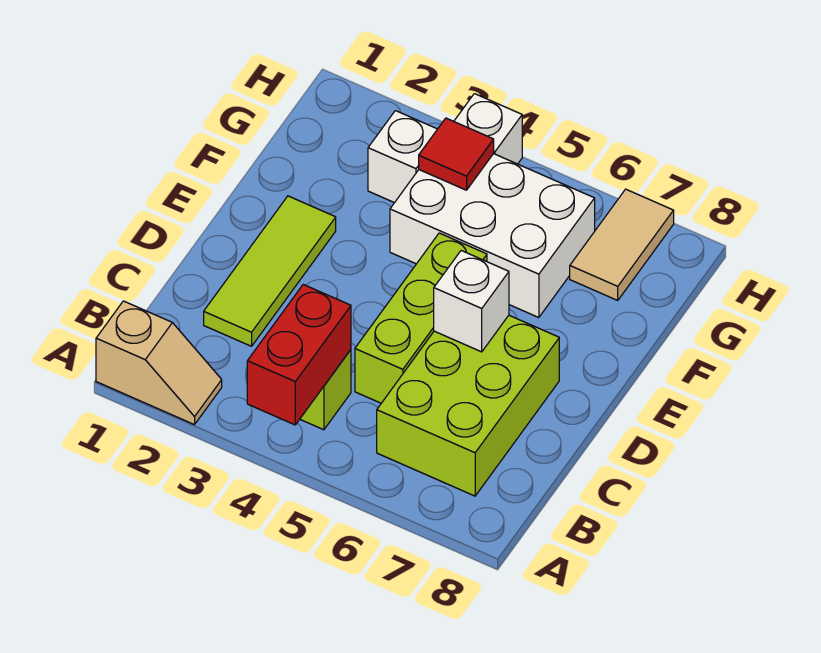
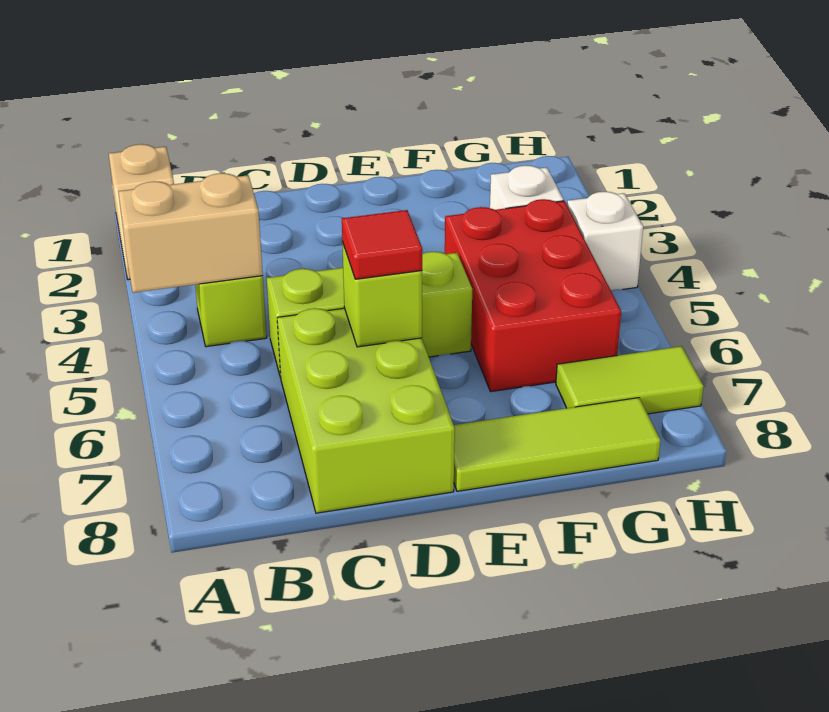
red 1x2 brick [247,285,351,425] -> tan 1x2 brick [118,173,263,293]
lime 2x3 brick [377,315,559,496] -> lime 2x3 brick turned to [277,308,455,513]
lime 1x3 tile [204,196,336,346] -> lime 1x3 tile moved to [454,398,661,491]
white 1x1 brick [434,251,509,352] -> lime 1x1 brick [342,242,422,347]
white 2x3 brick [390,154,595,318] -> red 2x3 brick [445,199,621,392]
red 1x1 tile [419,118,494,190] -> red 1x1 tile moved to [342,210,422,279]
tan 1x2 tile [570,189,674,300] -> lime 1x2 tile [556,346,704,414]

